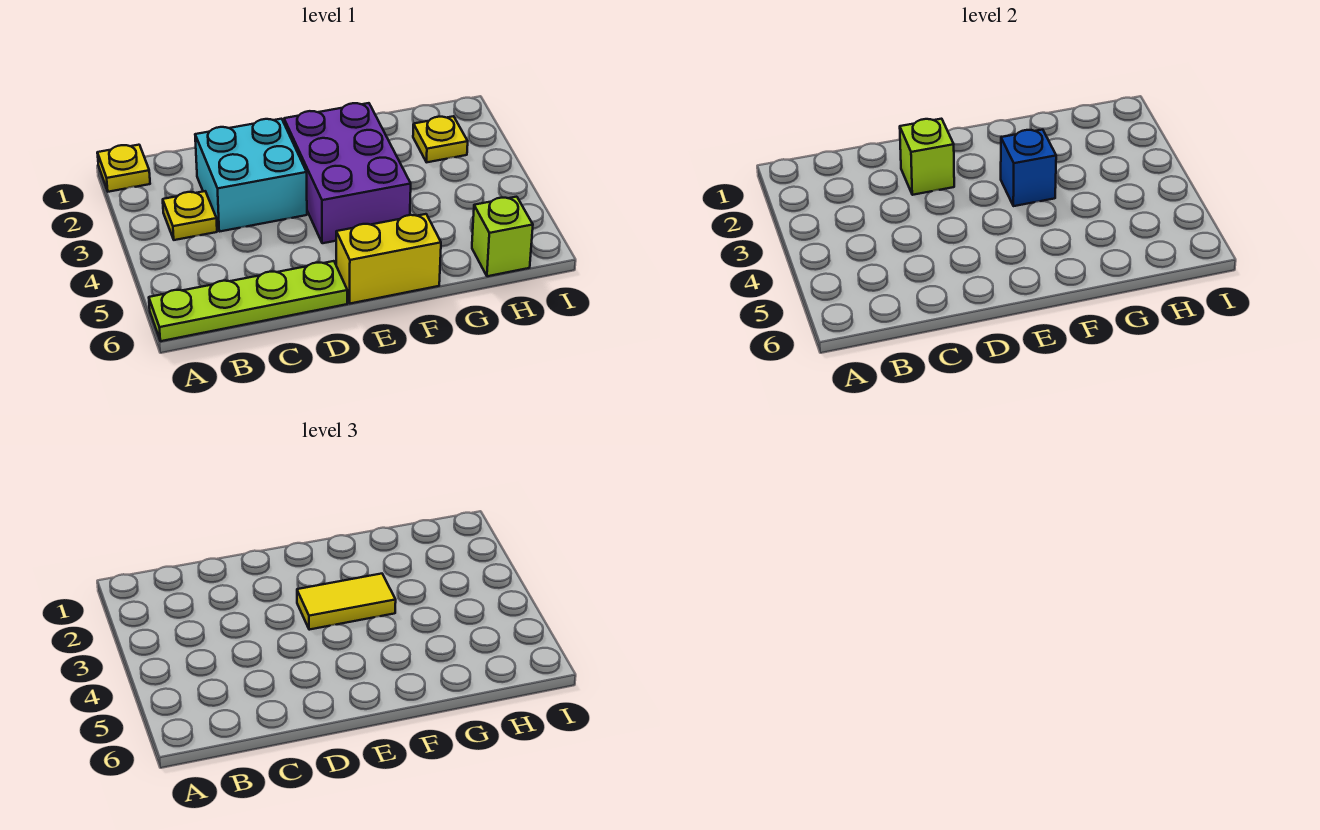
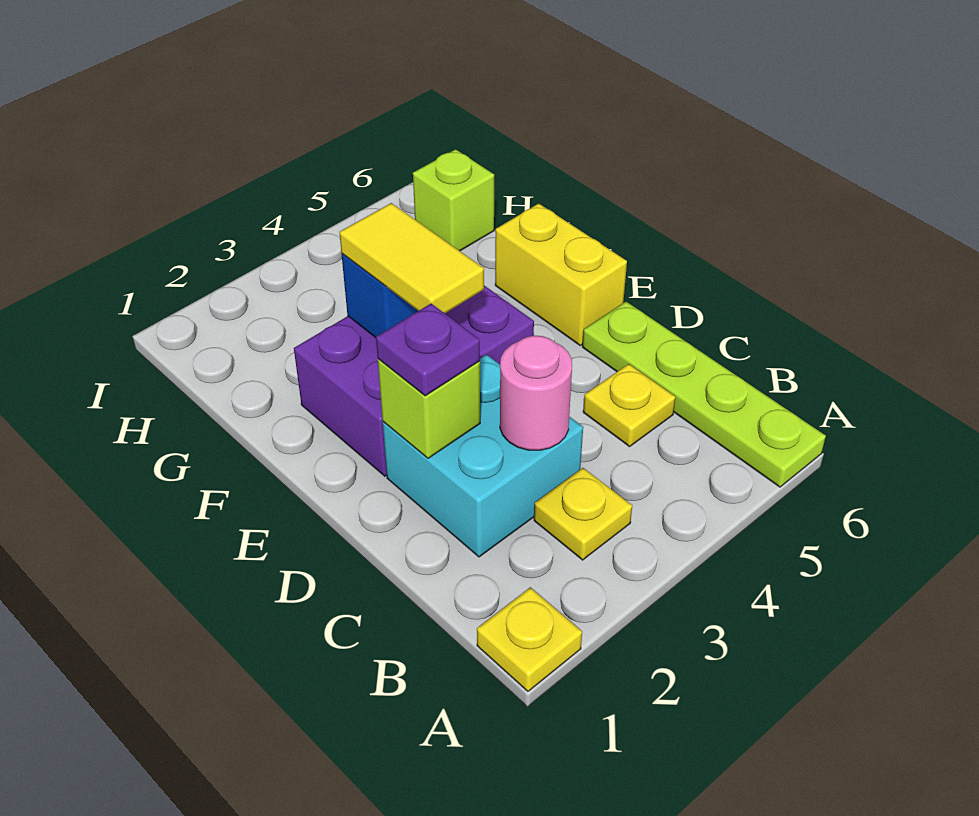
none -> pink 1x1 round brick [500,336,572,450]
none -> purple 1x1 plate [376,303,480,396]
yellow 1x1 plate [413,116,468,162] -> yellow 1x1 plate moved to [583,364,676,447]

